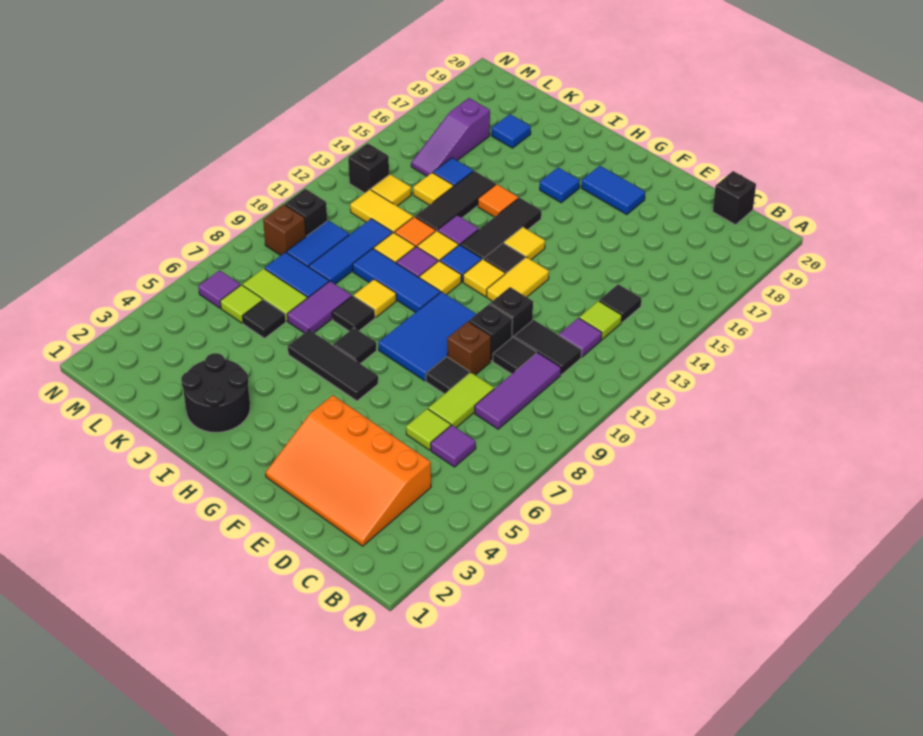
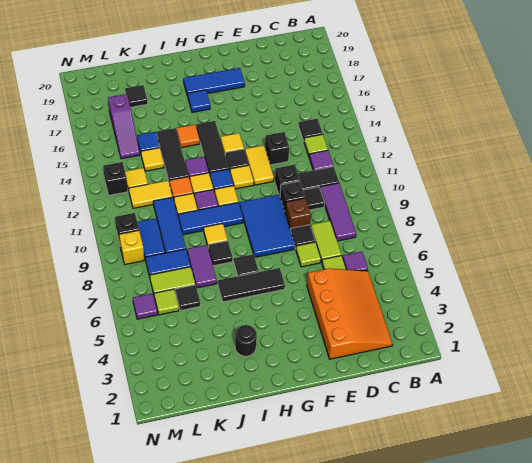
orange 3x4 slope [265,395,431,546] -> orange 3x4 slope turned to [307,268,392,359]
black 1x1 brick [713,171,756,225] -> black 1x1 brick moved to [265,132,289,165]
none -> lime 1x1 tile [296,242,321,267]
blue 1x2 tile [581,166,645,215] -> blue 1x3 tile [183,68,245,96]
black 2x2 round brick [181,353,250,432] -> black 1x1 round brick [235,325,257,356]
blue 1x1 tile [492,114,531,148] -> black 1x1 tile [125,85,148,107]
brown 1x1 brick [263,204,306,256] -> yellow 1x1 brick [119,230,144,264]

